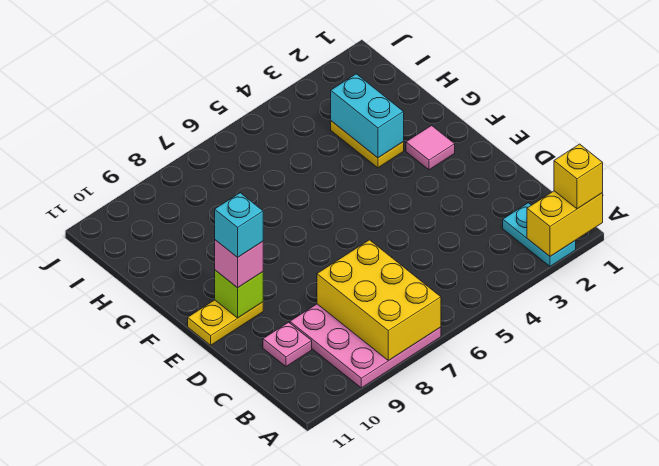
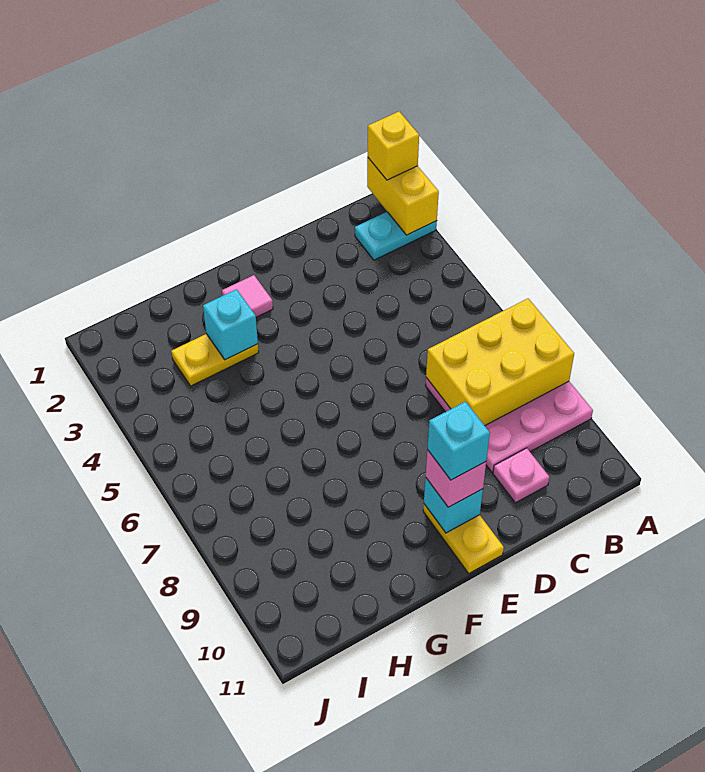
lime 1x1 brick [215,270,263,318] -> cyan 1x1 brick [424,477,483,533]
cyan 1x2 brick [331,74,404,158] -> cyan 1x1 brick [203,289,258,360]

